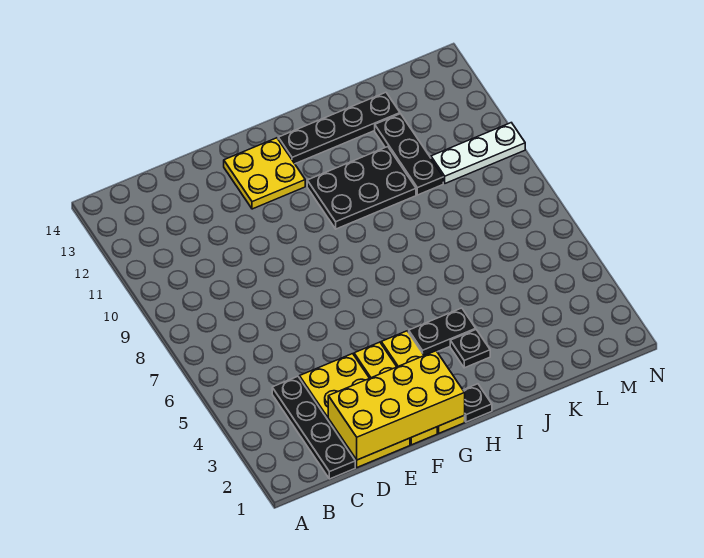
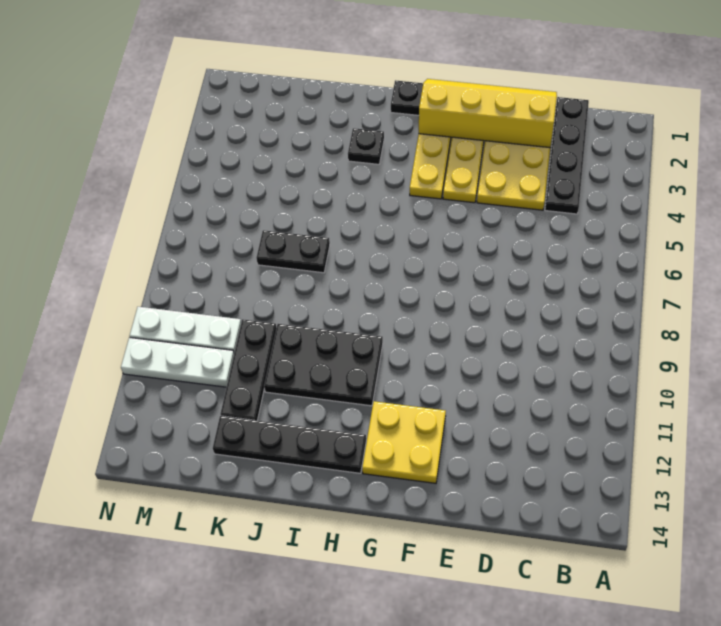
yellow 2x4 brick [328,351,465,460] -> yellow 2x4 slope [419,79,557,148]
black 1x2 plate [409,308,476,356] -> black 1x2 plate moved to [256,230,330,273]
none -> white 1x3 plate [121,337,234,387]

